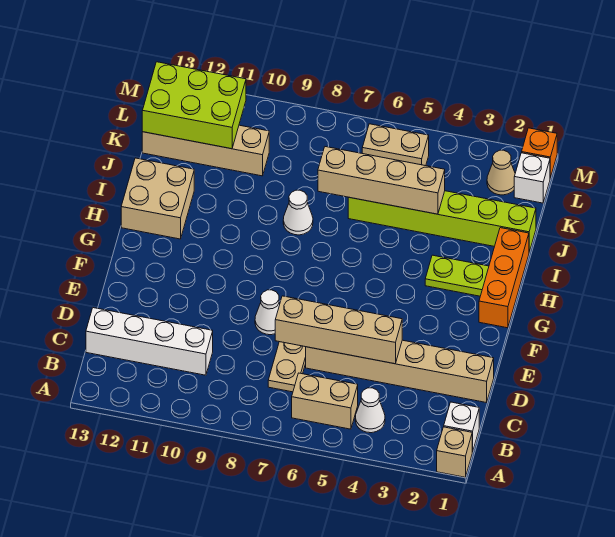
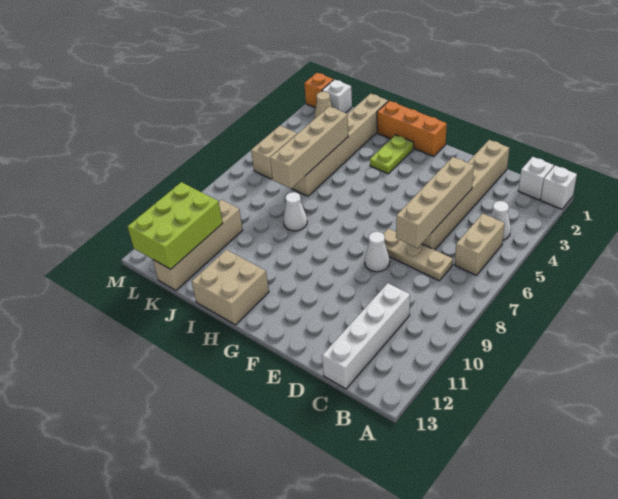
tan 1x1 brick [437,427,472,477] -> white 1x1 brick [541,166,577,209]
lime 1x6 brick [348,191,536,252] -> tan 1x6 brick [291,94,388,196]

